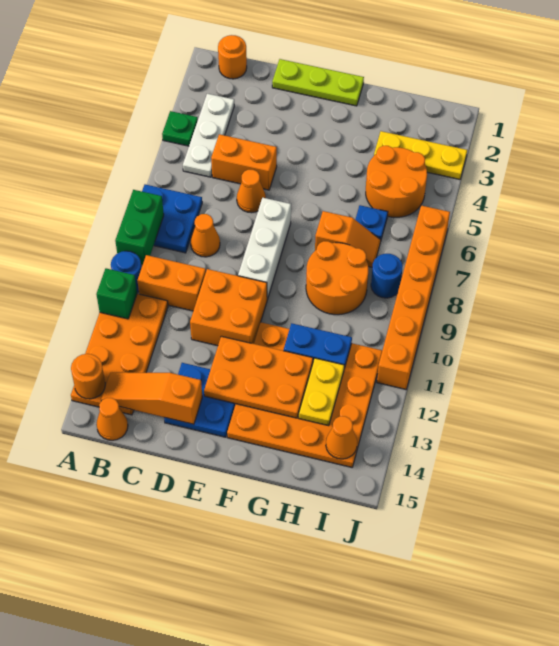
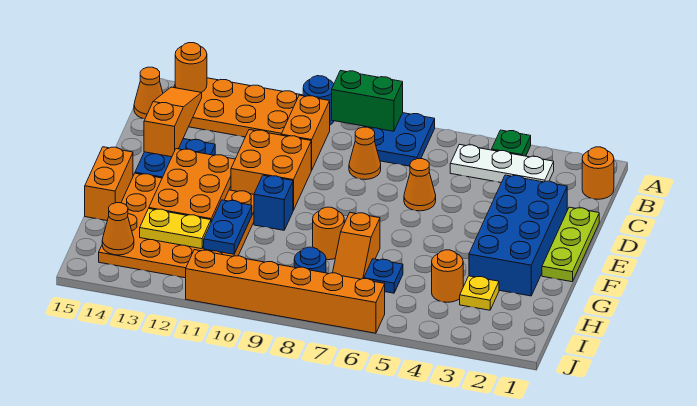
green 1x1 brick [96,268,137,319] -> none
orange 1x2 brick [211,134,277,190] -> orange 1x2 brick moved to [85,147,133,221]
none -> blue 2x4 brick [469,175,567,296]
white 1x3 brick [238,198,291,299] -> none
none -> blue 1x1 brick [254,175,293,230]
orange 2x2 round brick [306,241,368,315] -> orange 1x1 round brick [313,207,344,260]
yellow 1x3 plate [374,131,467,179] -> yellow 1x1 plate [460,276,499,310]
orange 2x2 round brick [366,146,427,217] -> orange 1x1 round brick [432,250,463,302]

